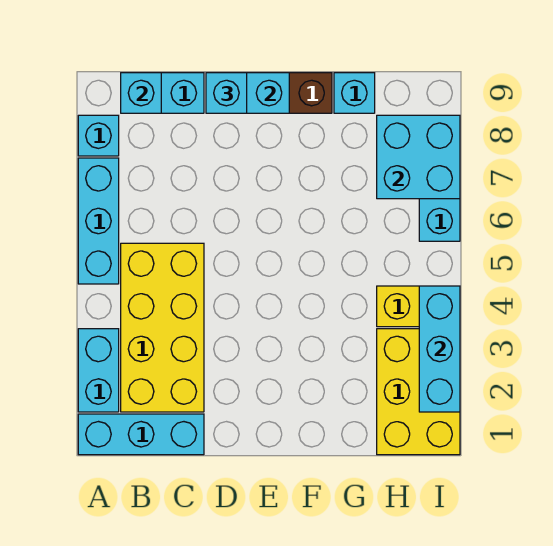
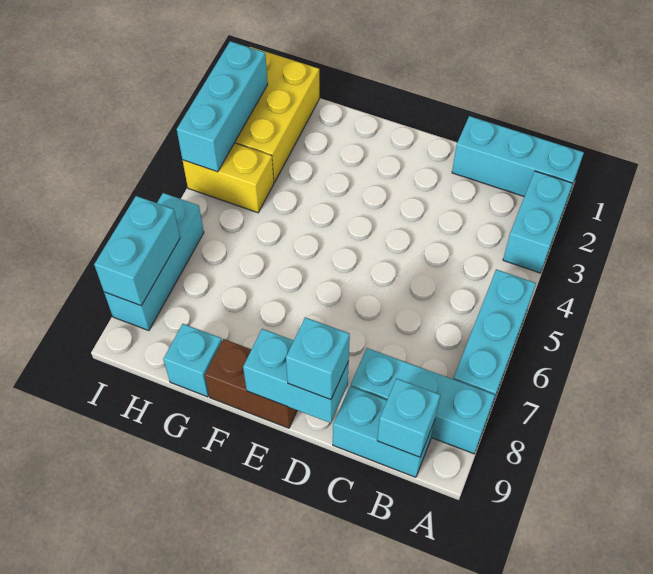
cyan 1x1 brick [78,115,119,156] -> cyan 1x3 brick [351,348,495,454]
yellow 2x4 brick [121,243,204,412] -> none
cyan 2x2 brick [377,115,460,199] -> cyan 1x2 brick [94,196,180,306]

